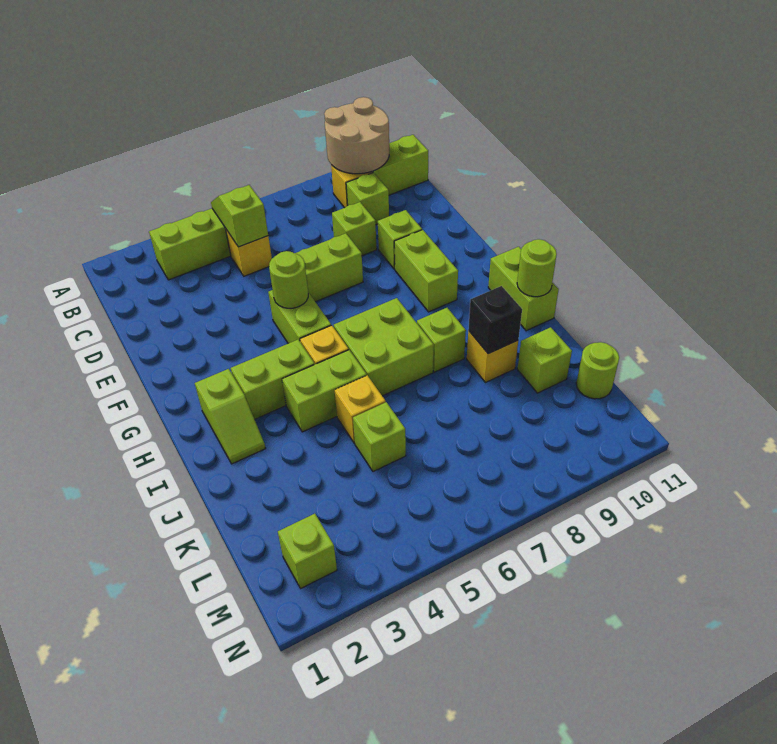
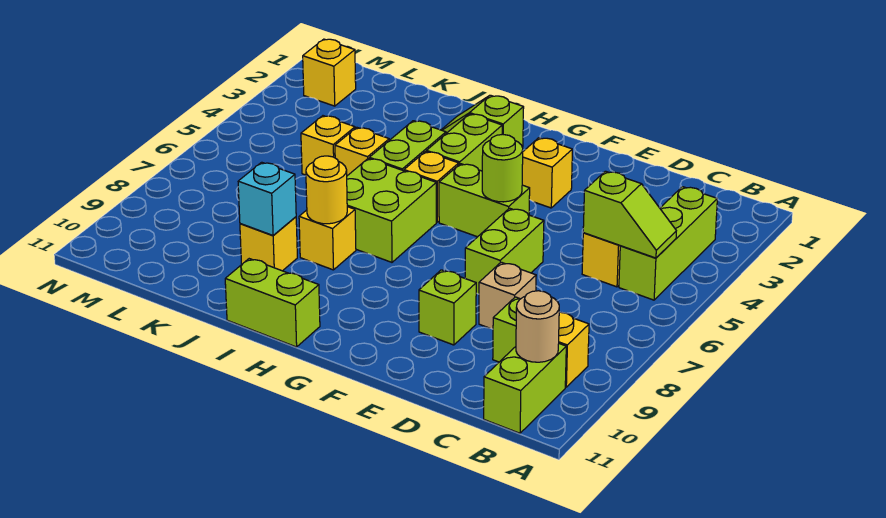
tan 2x2 round brick [324,97,389,174] -> tan 1x1 round brick [516,291,559,362]
lime 1x1 brick [332,202,377,256] -> tan 1x1 brick [479,262,536,329]
none -> yellow 1x1 brick [522,138,572,208]
lime 1x2 brick [394,230,458,312] -> none
lime 1x1 brick [417,308,466,372] -> yellow 1x1 brick [299,207,356,270]
none -> yellow 1x1 round brick [306,156,347,224]
lime 1x1 round brick [517,239,557,297] -> none
black 1x1 brick [468,286,522,354] -> cyan 1x1 brick [238,162,296,236]
lime 1x1 brick [353,402,406,472] -> yellow 1x1 brick [301,116,355,175]
lime 1x1 brick [517,327,572,393] -> none
lime 1x1 round brick [576,342,619,399] -> none
lime 1x1 brick [278,514,337,588] -> yellow 1x1 brick [303,39,356,106]

